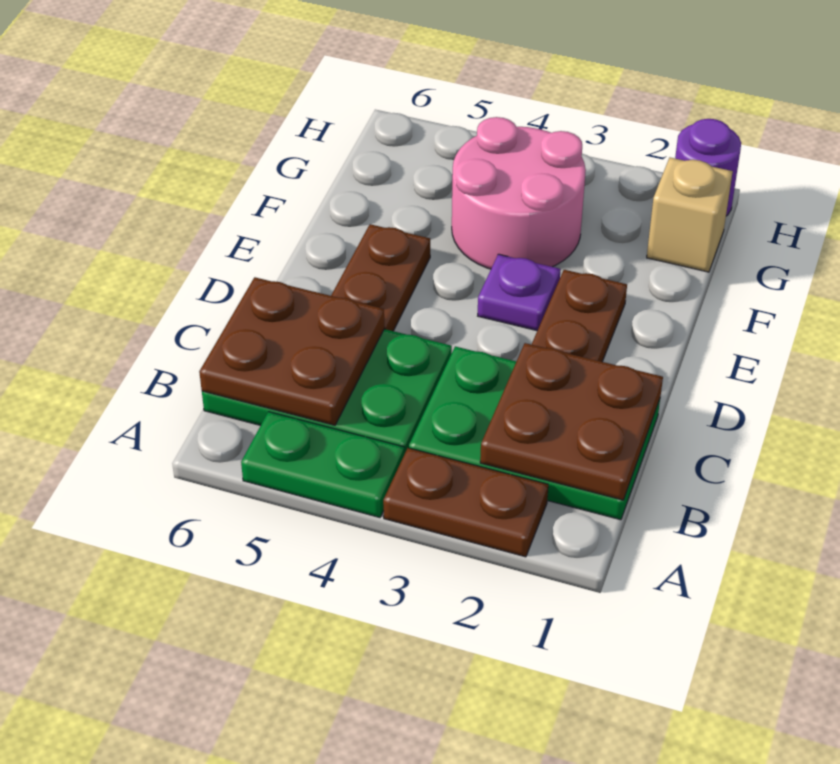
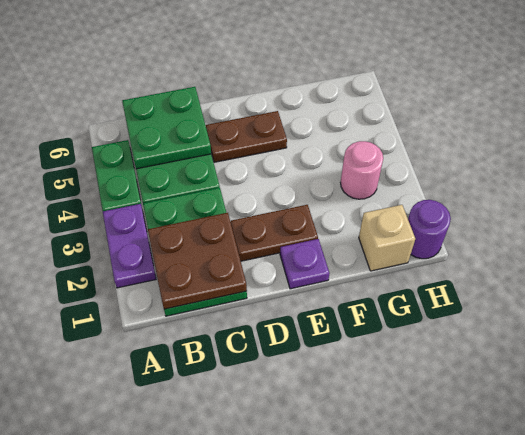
brown 1x2 plate [383,448,548,557] -> purple 1x2 plate [103,204,156,288]
brown 2x2 plate [199,277,384,425] -> green 2x2 plate [122,87,211,169]
purple 1x1 plate [478,254,561,331] -> purple 1x1 plate moved to [280,239,329,289]
pink 2x2 round brick [452,117,586,269] -> pink 1x1 round brick [341,141,383,199]

